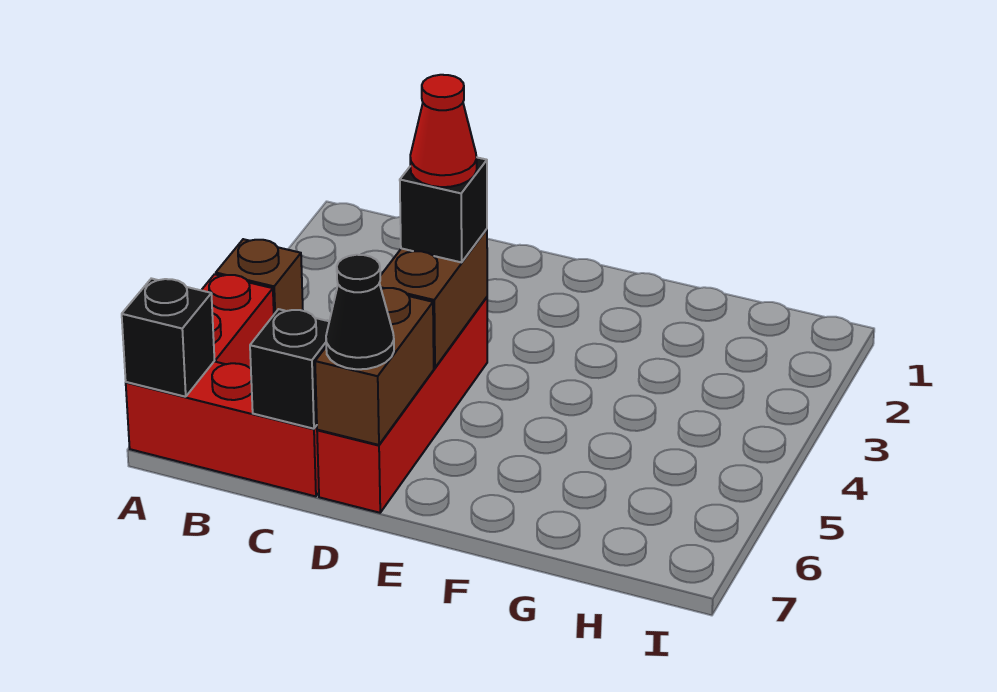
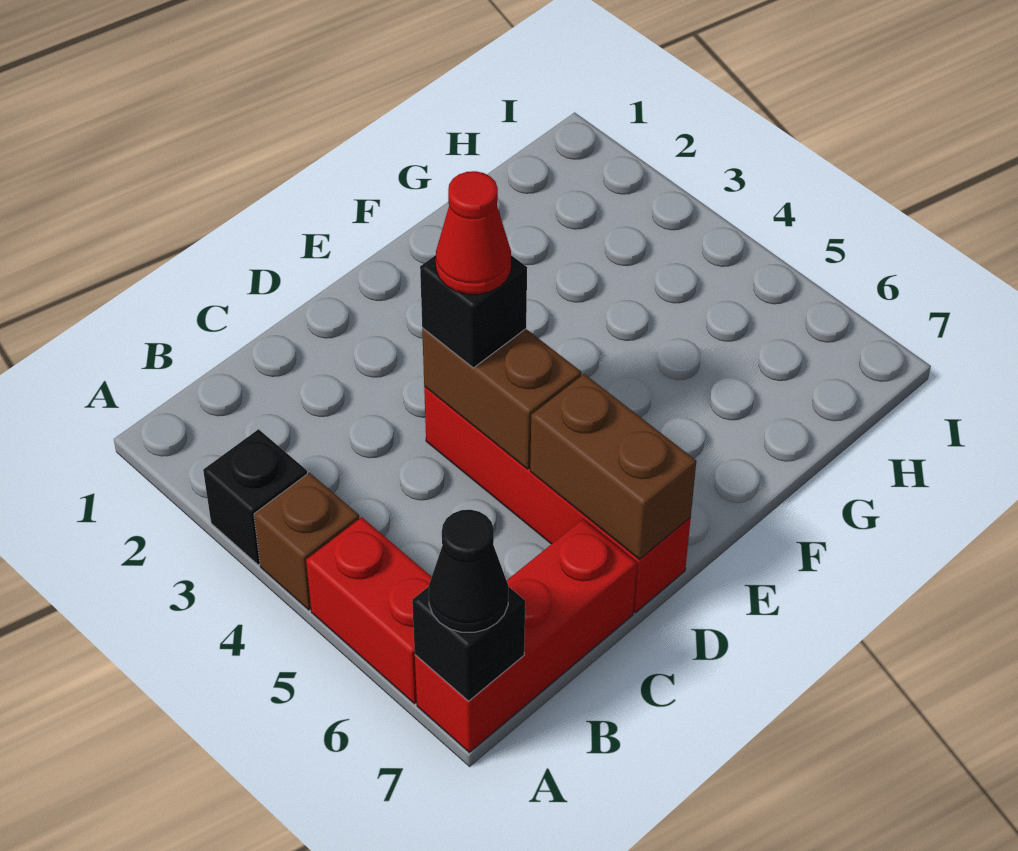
black 1x1 brick [250,309,329,429] -> black 1x1 brick moved to [203,429,307,565]
black 1x1 cone [326,255,394,369] -> black 1x1 cone moved to [429,510,508,632]

